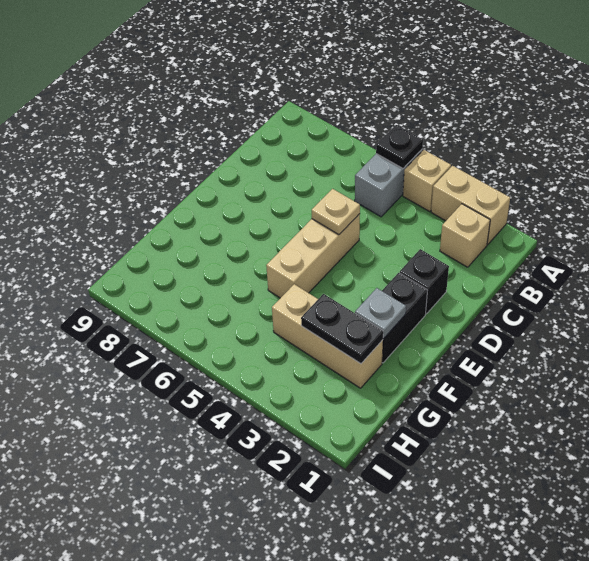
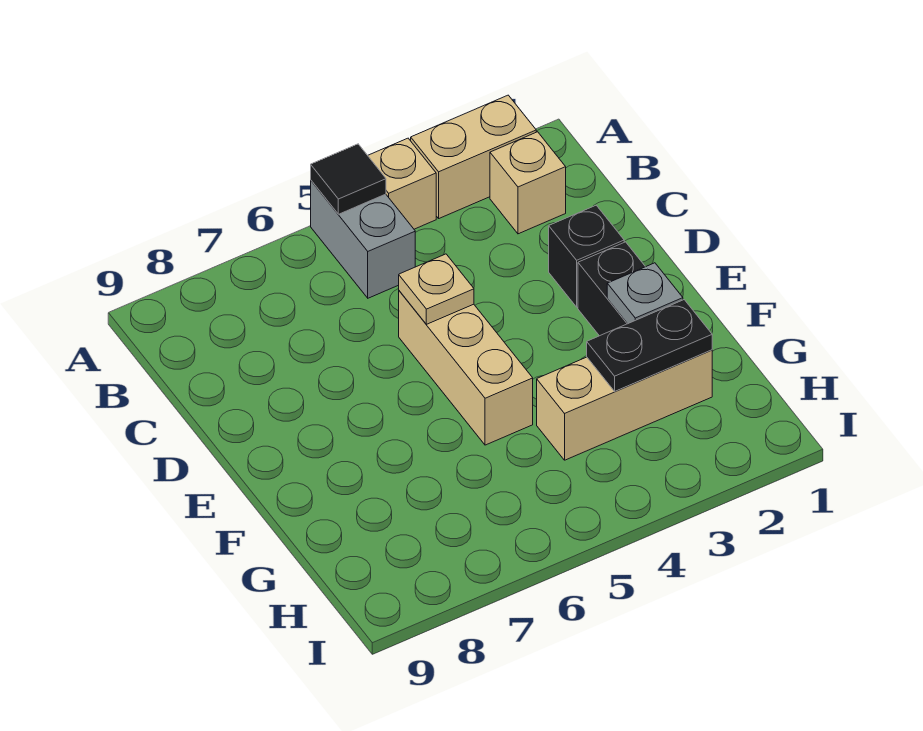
black 1x1 plate [376,125,423,168] -> black 1x1 tile [311,144,386,214]

